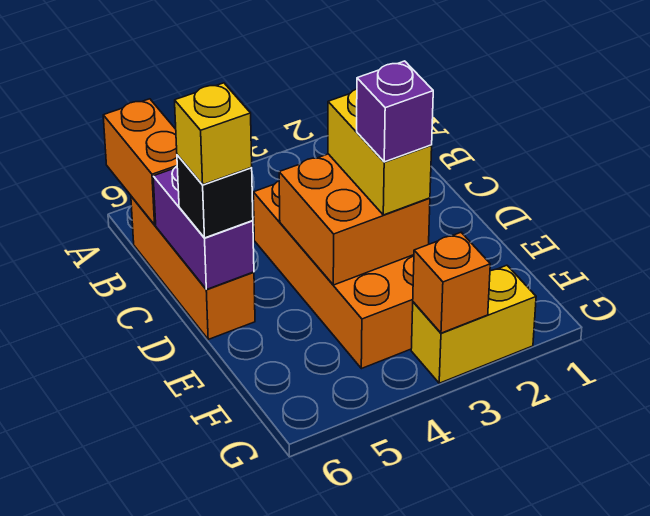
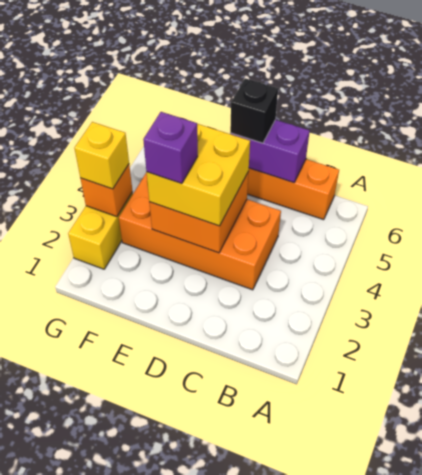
orange 1x2 brick [103,99,177,225] -> none
yellow 1x2 brick [328,89,432,215] -> yellow 2x2 brick [147,124,250,226]
yellow 1x1 brick [175,83,252,185] -> yellow 1x1 brick moved to [74,122,129,189]

